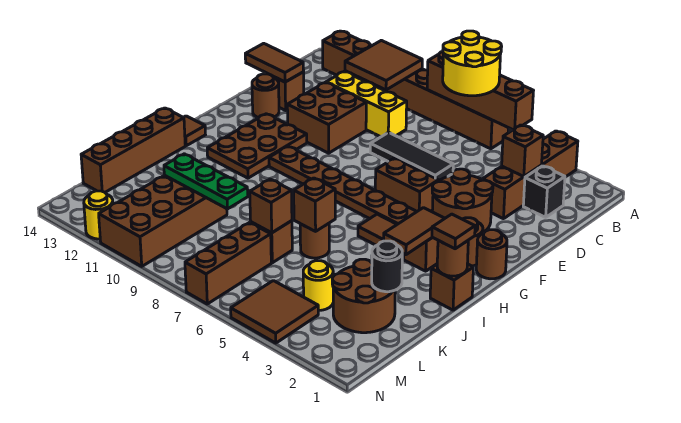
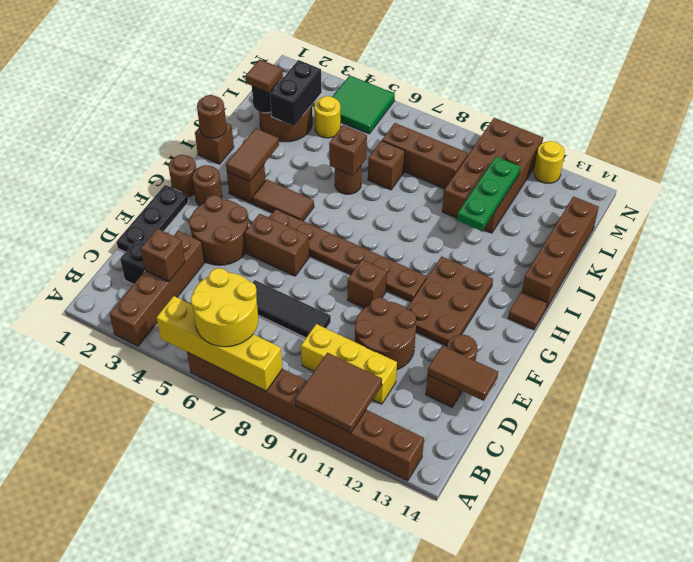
brown 1x4 brick [427,51,533,130] -> yellow 1x4 brick [157,296,282,391]
none -> black 1x3 plate [117,185,188,252]
brown 2x2 brick [287,82,366,153] -> brown 2x2 round brick [355,297,416,370]
brown 1x1 tile [432,214,475,249] -> brown 1x1 tile moved to [246,59,283,93]
none -> black 1x2 brick [270,60,322,126]
brown 1x1 brick [250,179,292,233] -> brown 1x1 brick moved to [348,260,387,308]
green 1x3 plate [164,154,248,209] -> green 1x3 plate turned to [457,157,520,231]
brown 1x3 brick [185,223,271,304] -> brown 1x3 brick turned to [382,123,468,189]
brown 2x2 tile [231,281,318,343] -> green 2x2 tile [333,75,395,134]

